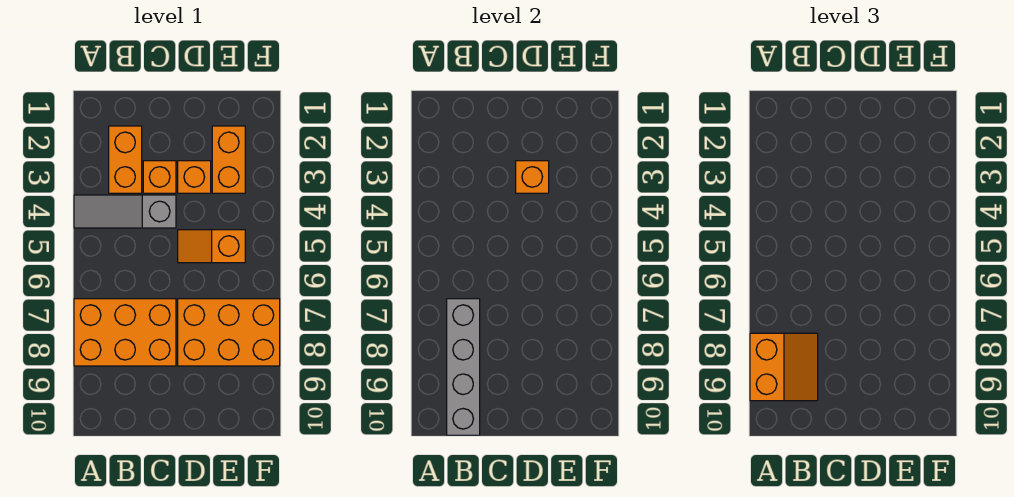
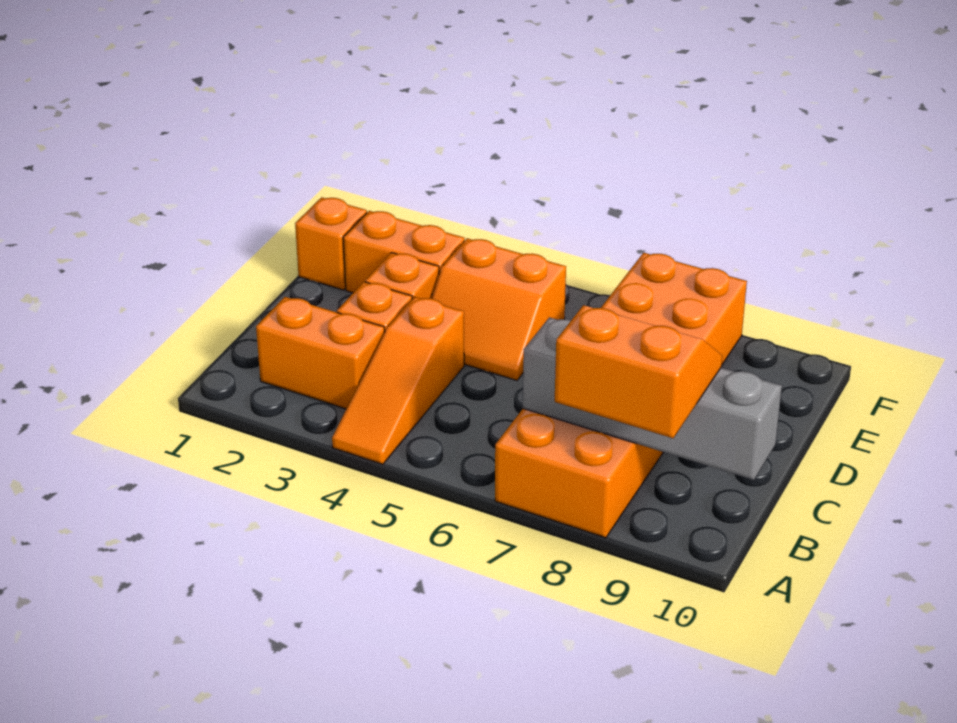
grey 1x3 slope [74,195,176,228] -> orange 1x3 slope [332,297,464,464]
orange 1x1 brick [516,161,549,193] -> orange 1x1 brick moved to [295,197,367,290]
orange 1x2 slope [178,230,245,263] -> orange 2x2 slope [431,238,566,380]

